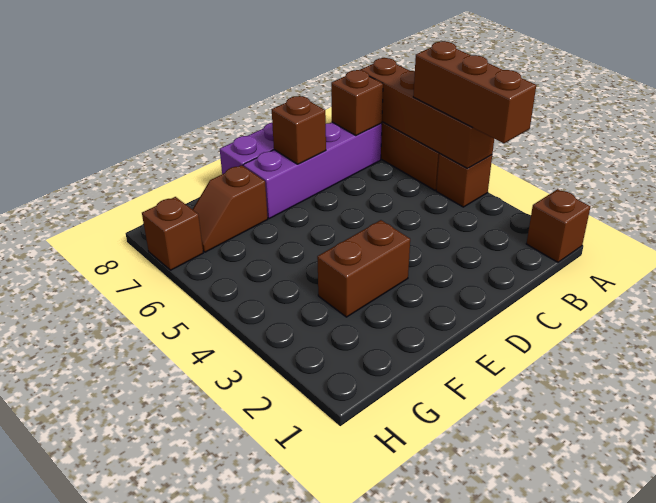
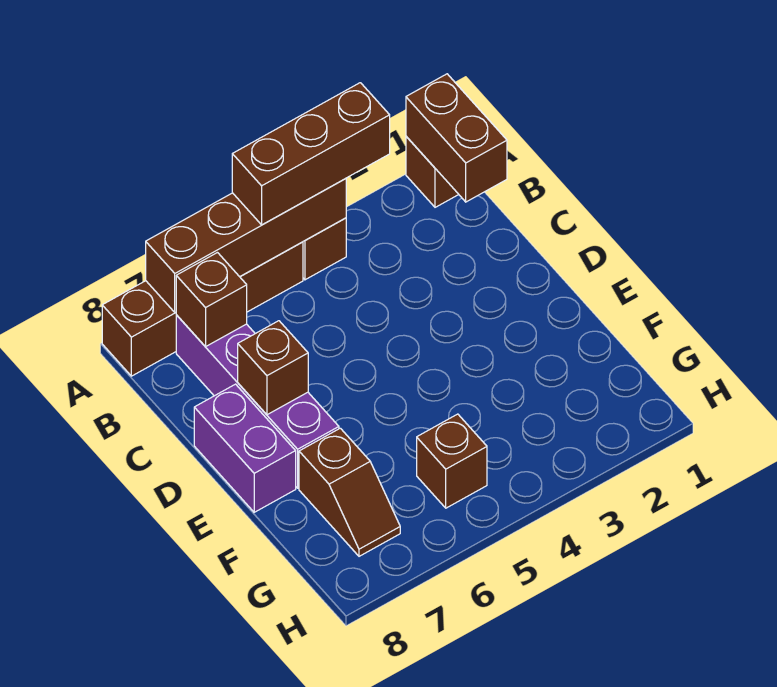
brown 1x2 brick [317,220,410,317] -> brown 1x2 brick moved to [406,74,507,202]
brown 1x1 brick [142,197,203,270] -> brown 1x1 brick moved to [417,414,487,508]

